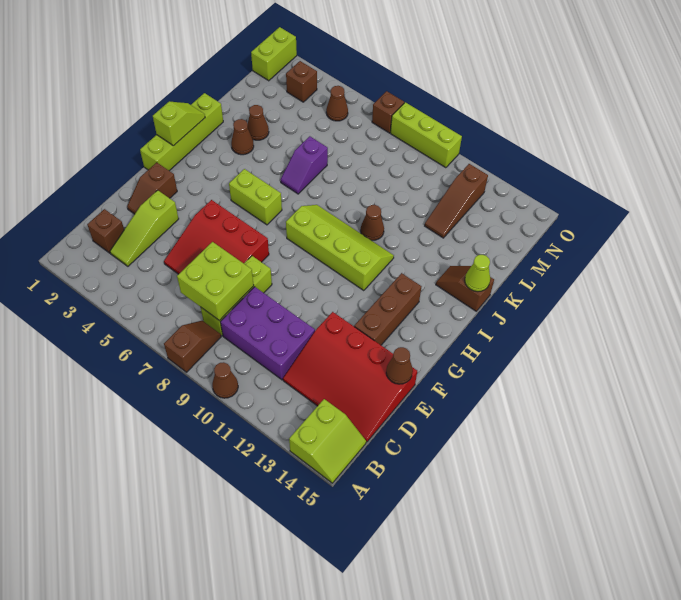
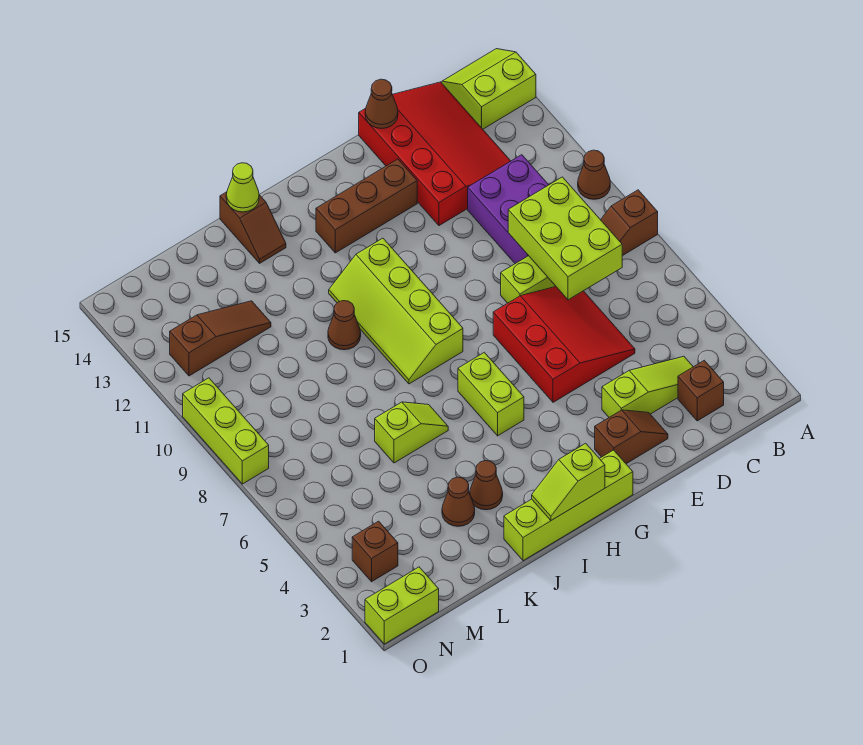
lime 2x2 brick [177,242,254,321] -> lime 2x3 brick [508,177,622,300]
purple 1x2 slope [281,136,328,194] -> lime 1x2 slope [375,402,448,463]
brown 1x1 cone [326,86,348,121] -> none
brown 1x1 brick [372,91,404,133] -> none

